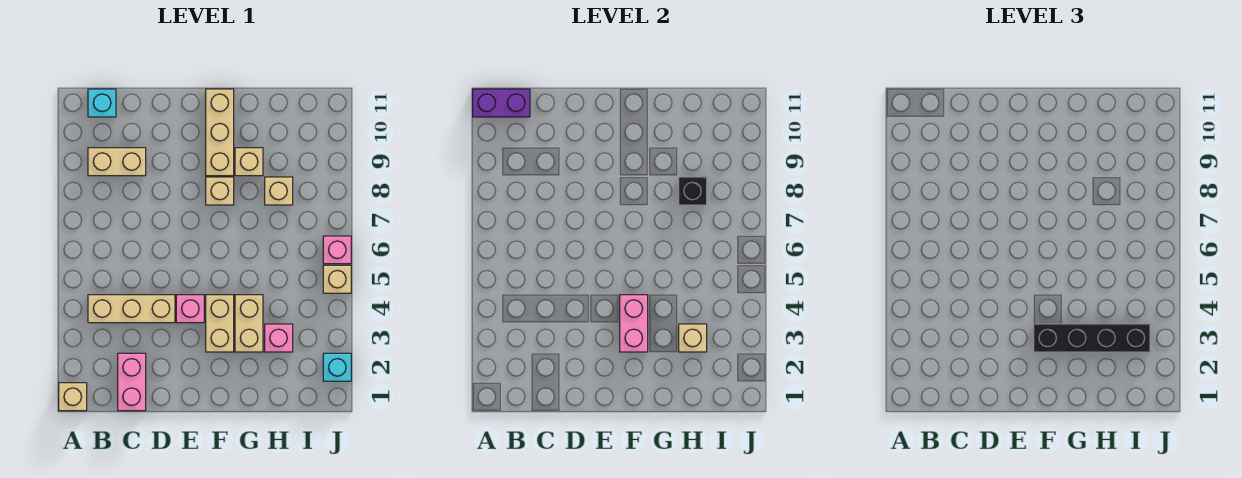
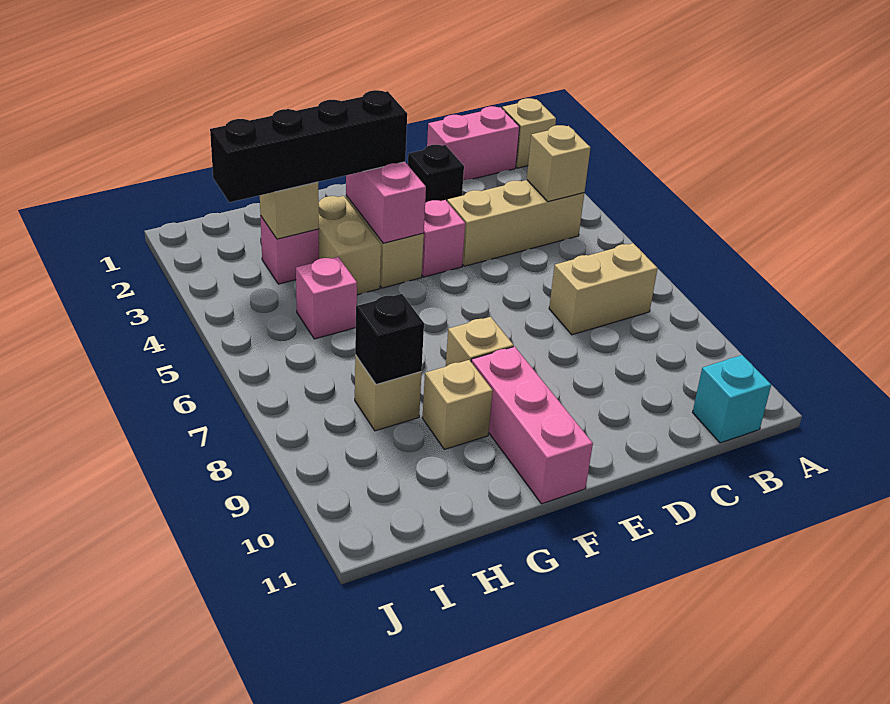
purple 1x2 brick [473,89,530,117] -> none
tan 1x2 brick [88,148,146,176] -> tan 1x2 brick moved to [549,243,658,335]
pink 1x2 brick [118,353,146,411] -> pink 1x2 brick turned to [427,106,520,181]
none -> black 1x1 brick [408,145,464,203]
tan 1x3 brick [206,89,234,176] -> pink 1x3 brick [471,346,593,504]
cyan 1x1 brick [323,353,351,381] -> none
tan 1x1 brick [323,265,351,293] -> tan 1x1 brick moved to [527,125,591,202]
pink 1x1 brick [323,236,351,264] -> pink 1x1 brick moved to [296,257,357,339]

